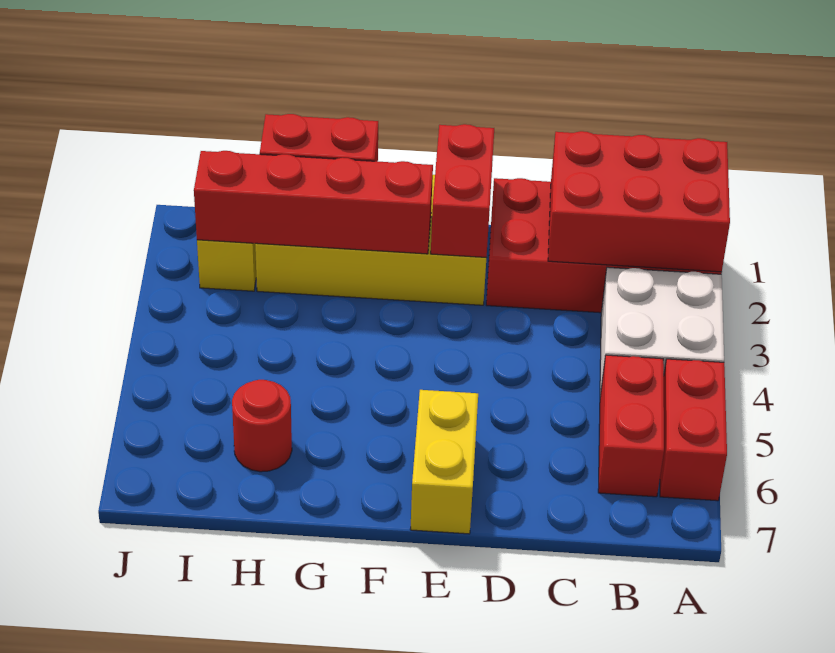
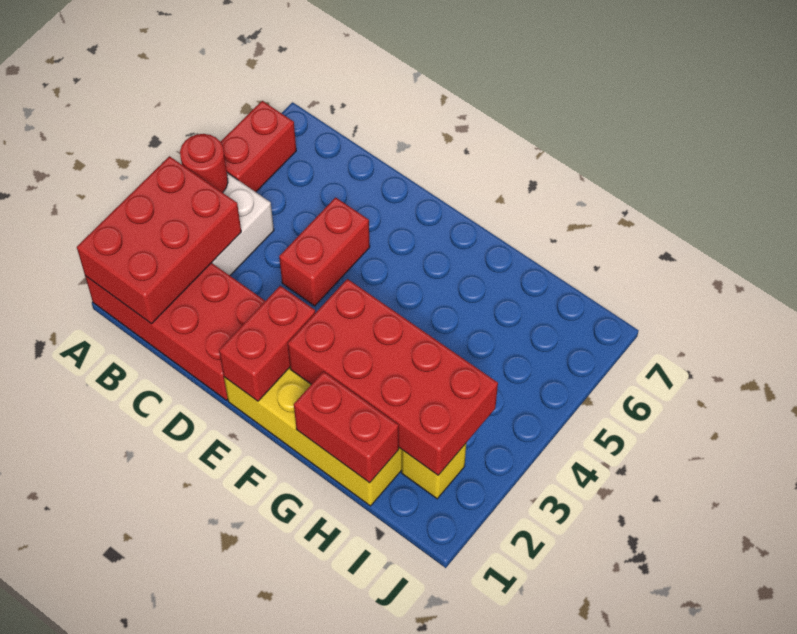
red 2x3 brick [548,131,730,272] -> red 2x3 brick turned to [77,156,241,324]
red 1x2 brick [598,355,664,497] -> red 1x2 brick moved to [279,197,370,306]
yellow 1x2 brick [410,390,478,534] -> none
red 1x4 brick [194,151,433,254] -> red 2x4 brick [288,279,498,475]
red 1x1 round brick [232,380,292,472] -> red 1x1 round brick moved to [180,134,228,193]

